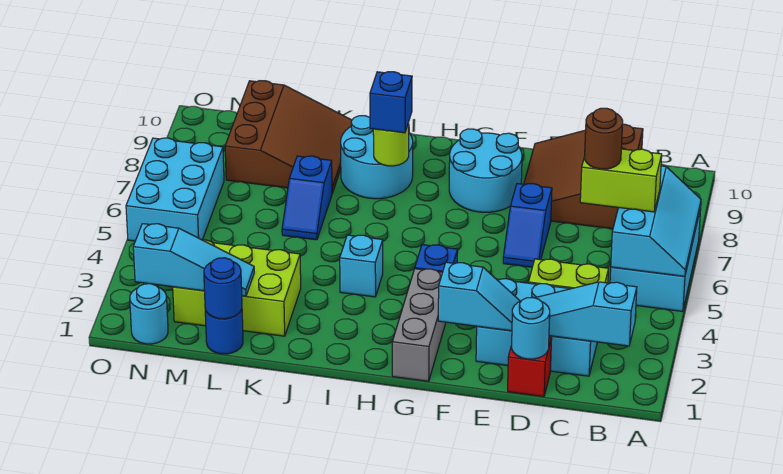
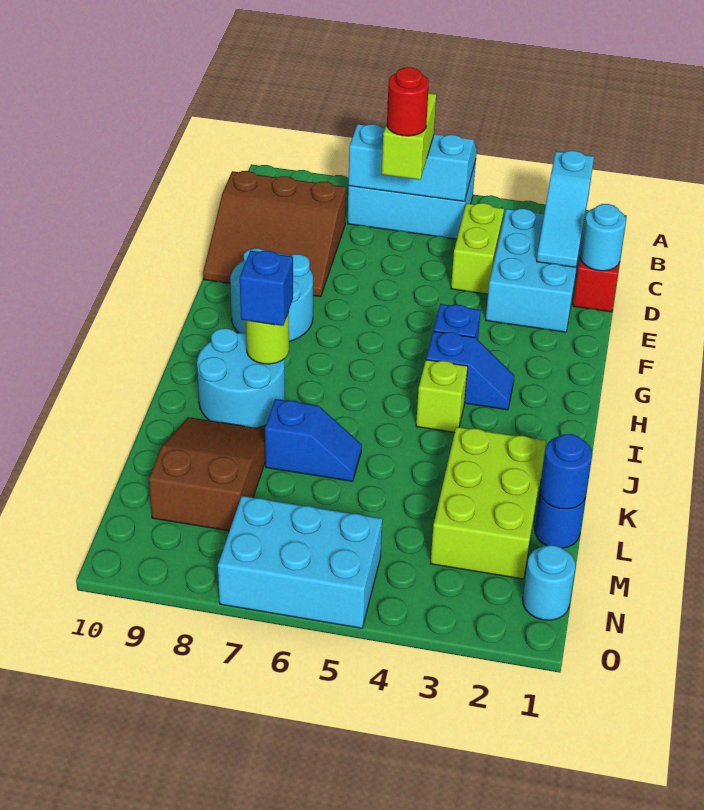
brown 1x1 round brick [585,108,623,169] -> red 1x1 round brick [387,67,429,136]
cyan 1x2 slope [438,262,520,331] -> none
blue 1x2 slope [503,184,552,267] -> blue 1x2 slope moved to [426,331,514,410]
grey 1x3 brick [392,269,446,381] -> none
cyan 1x1 brick [340,235,383,297] -> lime 1x1 brick [416,360,468,433]
brown 3x3 slope [225,81,352,193] -> brown 2x3 slope [149,417,265,531]
cyan 1x3 slope [133,224,254,296] -> none

